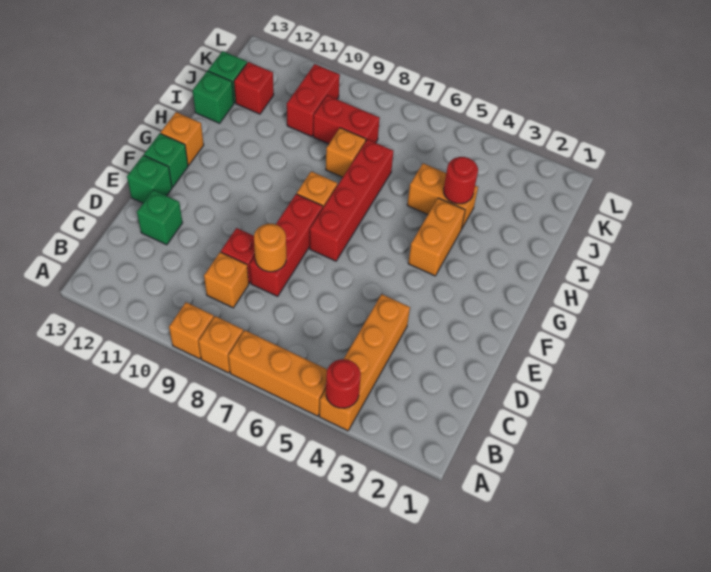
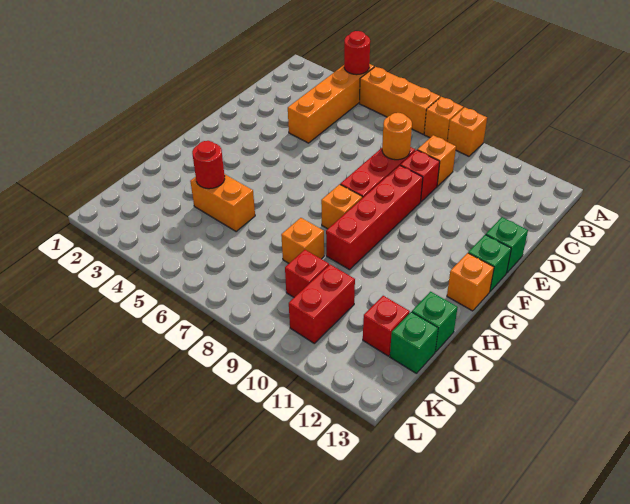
green 1x1 brick [137,190,183,245] -> none
red 1x4 brick [310,139,393,261] -> red 1x4 brick moved to [326,165,423,270]
orange 1x2 brick [408,198,465,276] -> none
red 1x2 brick [313,95,380,144] -> red 1x1 brick [285,250,329,297]

